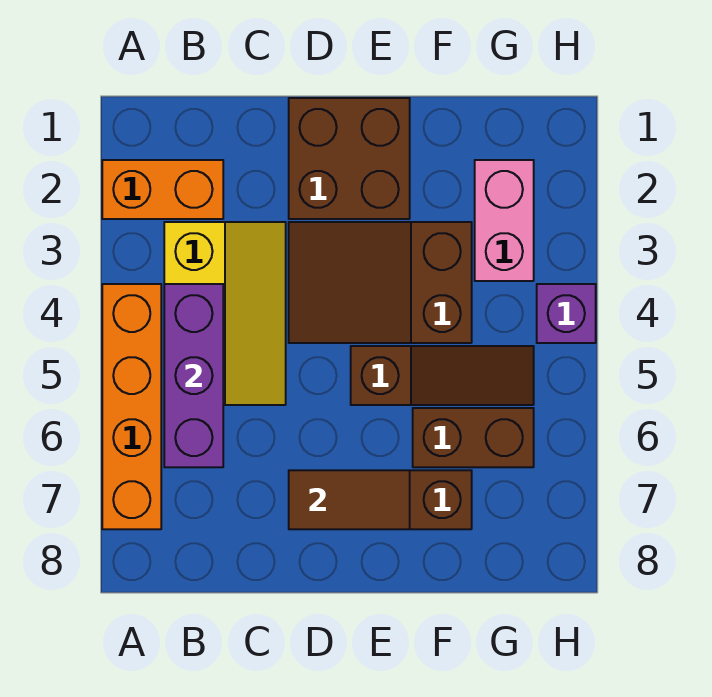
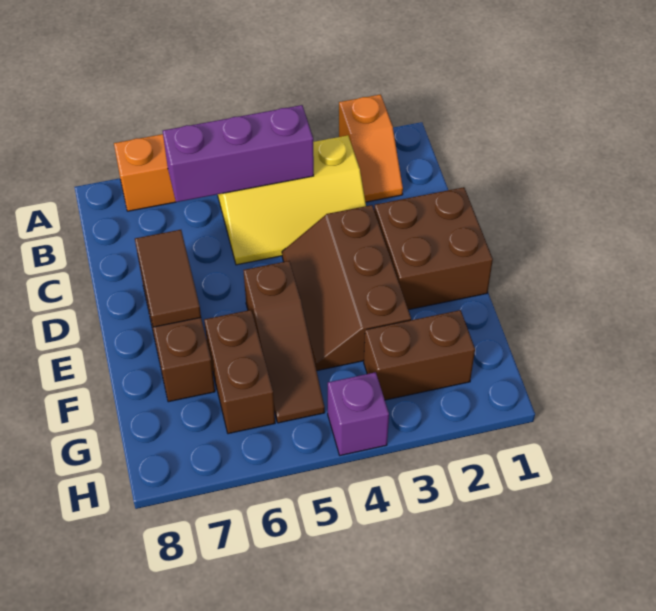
orange 1x2 brick [102,160,223,219] -> orange 1x2 slope [339,94,403,202]
brown 2x3 slope [289,222,472,343] -> brown 2x3 slope turned to [282,205,411,371]
pink 1x2 brick [475,160,534,281] -> brown 1x2 brick [364,310,475,400]

